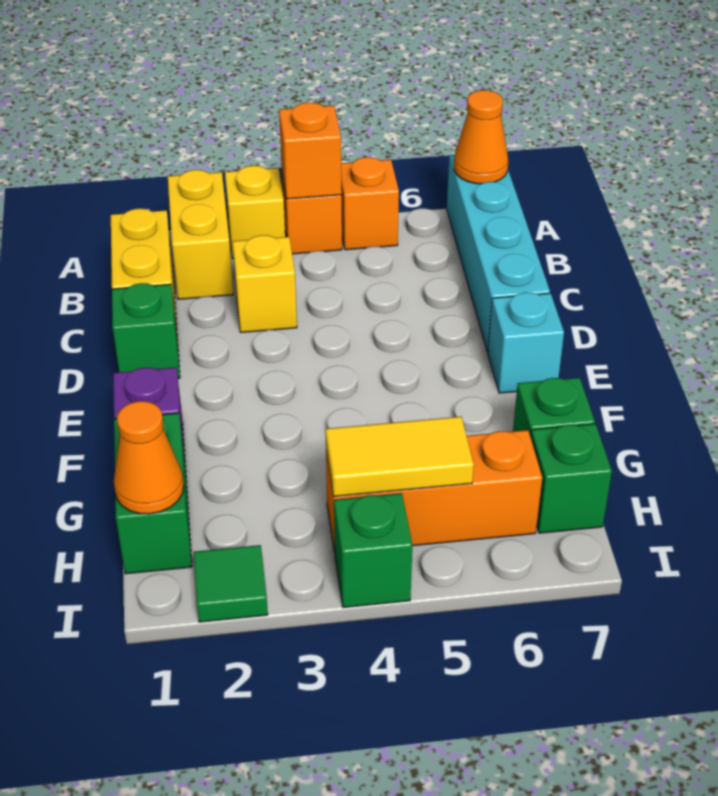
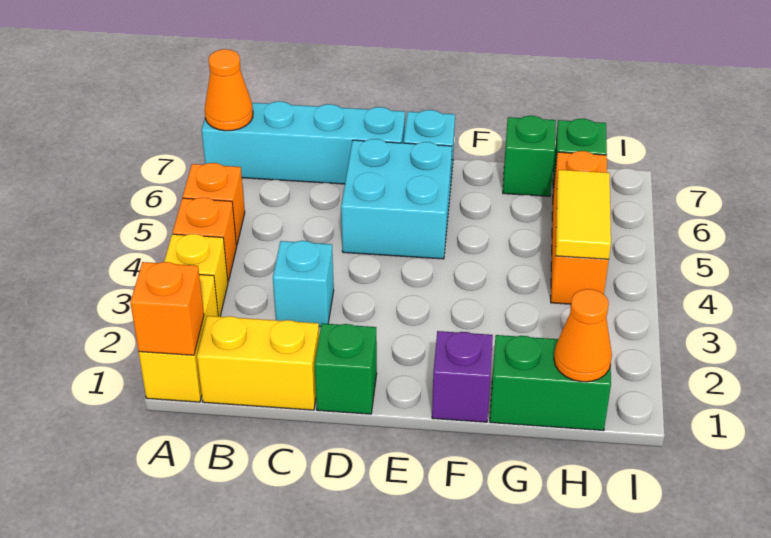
yellow 1x2 brick [168,170,233,299] -> yellow 1x2 brick turned to [139,275,218,402]
orange 1x1 brick [279,102,342,199] -> orange 1x1 brick moved to [130,262,204,355]
yellow 1x1 brick [233,235,297,333] -> cyan 1x1 brick [273,241,334,327]
none -> cyan 2x2 brick [341,139,452,259]
green 1x1 tile [194,545,268,622] -> none
green 1x1 brick [334,493,412,608] -> none

